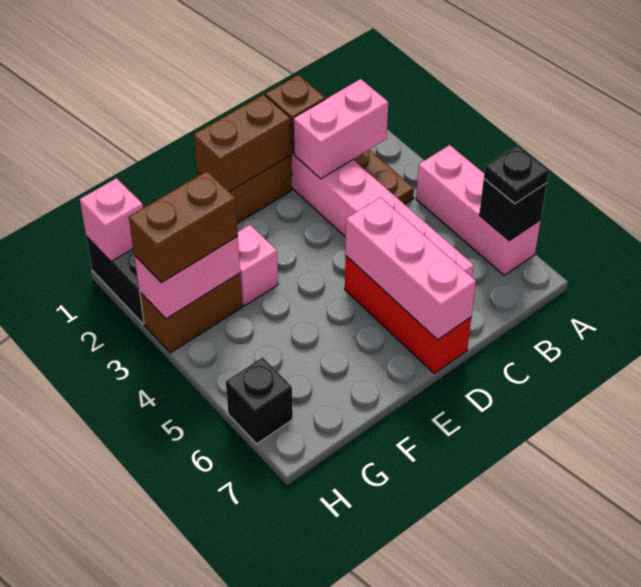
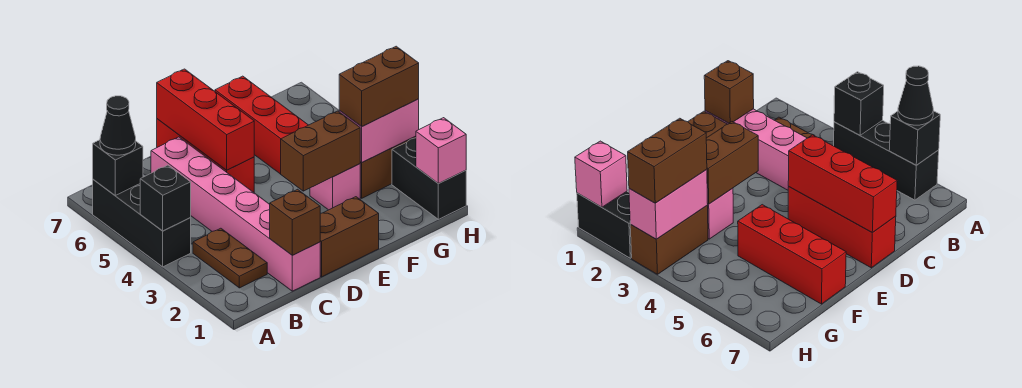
pink 1x3 brick [416,145,541,275] -> black 1x3 brick [93,179,191,267]
black 1x1 plate [484,145,549,203] -> black 1x1 cone [100,96,136,155]
pink 1x2 brick [293,79,388,179] -> none
brown 1x2 brick [194,94,291,192] -> brown 1x2 brick moved to [281,111,360,191]
pink 1x3 brick [345,197,476,340] -> red 1x3 brick [157,69,254,170]
none -> red 1x3 brick [215,76,308,174]
black 1x1 brick [226,357,293,444] -> black 1x1 brick moved to [140,165,191,231]

